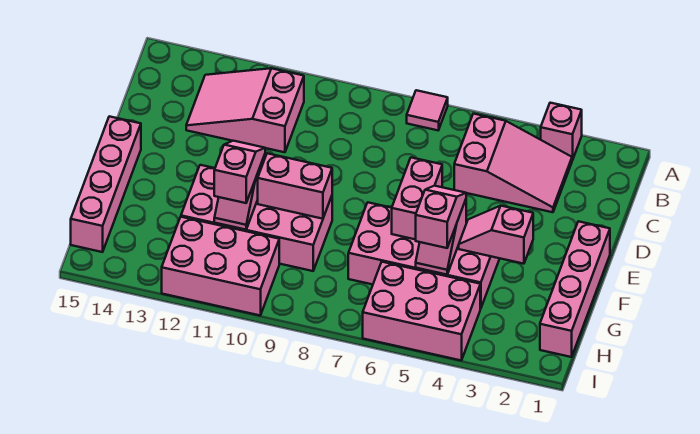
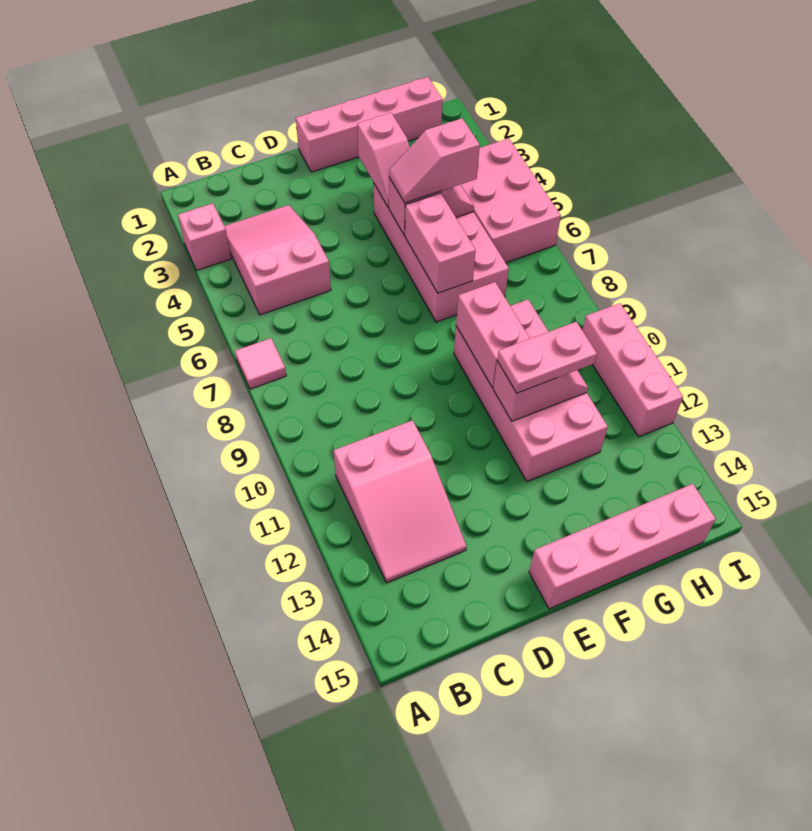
pink 1x2 brick [392,158,442,240] -> pink 1x2 brick turned to [405,193,476,293]
pink 1x2 slope [214,141,265,203] -> pink 1x2 plate [497,322,597,393]
pink 2x3 brick [162,217,279,315] -> pink 1x3 brick [582,303,683,437]

